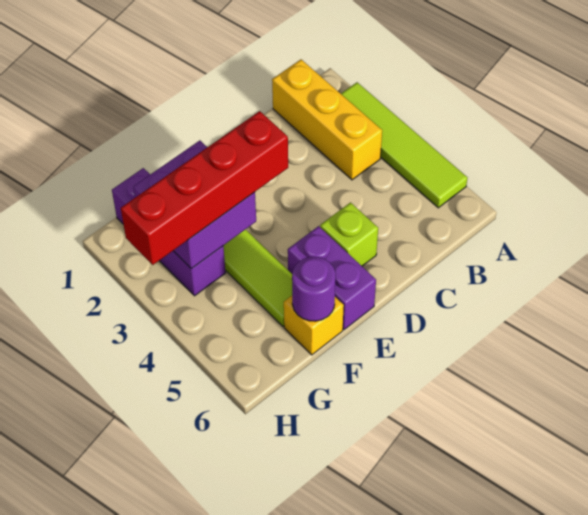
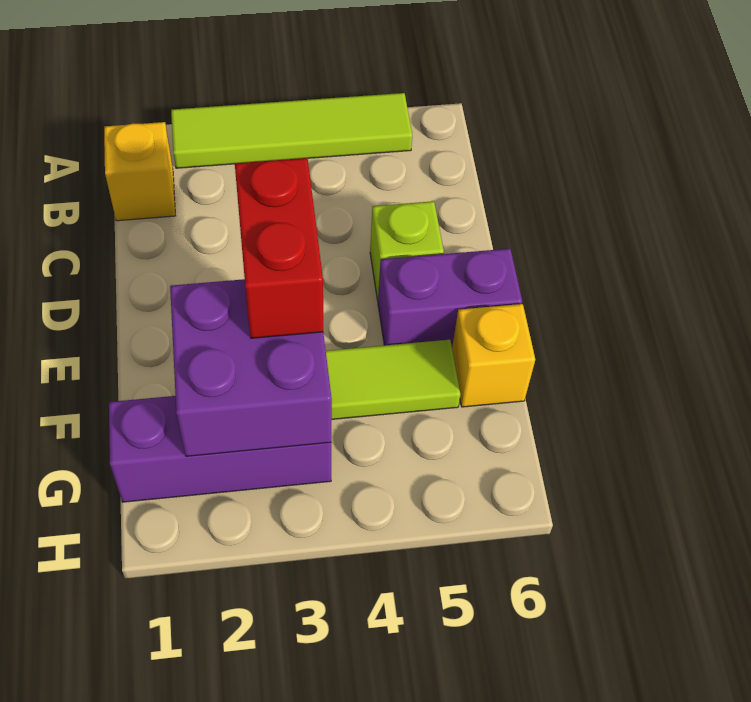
yellow 1x3 brick [272,60,382,180] -> yellow 1x1 brick [104,122,175,221]
red 1x4 brick [121,111,288,265] -> red 1x2 brick [235,158,323,338]
purple 1x1 round brick [292,257,336,321] -> none

